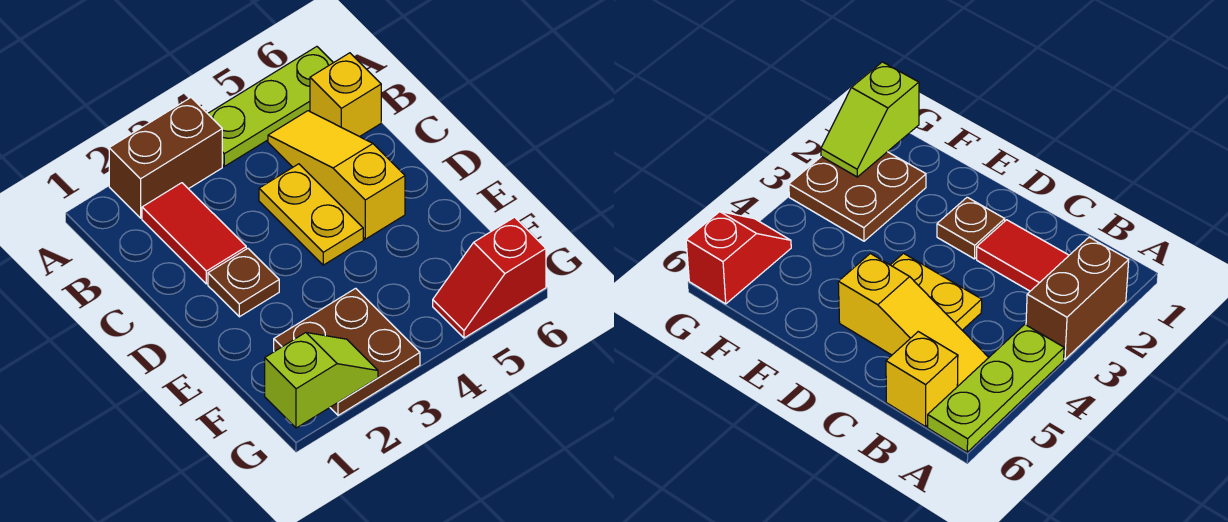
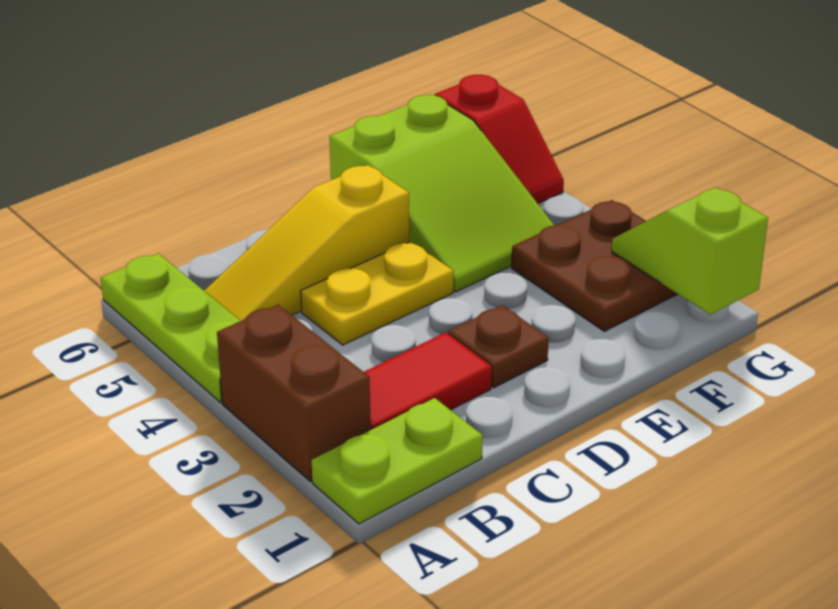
none -> lime 1x2 plate [312,398,483,524]
yellow 1x1 brick [310,53,381,137] -> none
none -> lime 2x3 slope [330,95,554,292]

